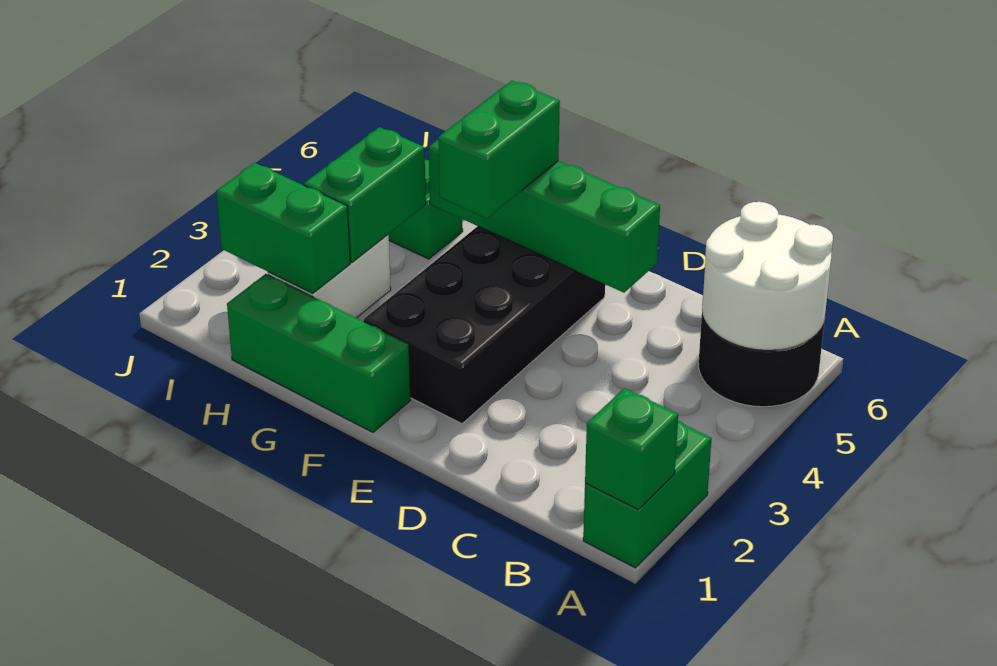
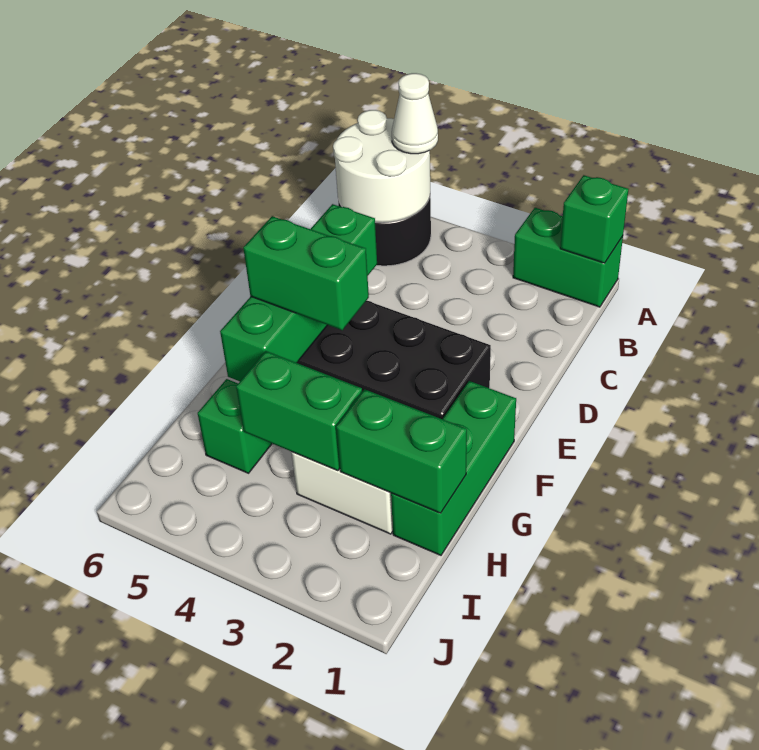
none -> white 1x1 cone [392,73,438,154]
green 1x2 brick [216,163,350,293] -> green 1x2 brick turned to [336,389,467,513]

